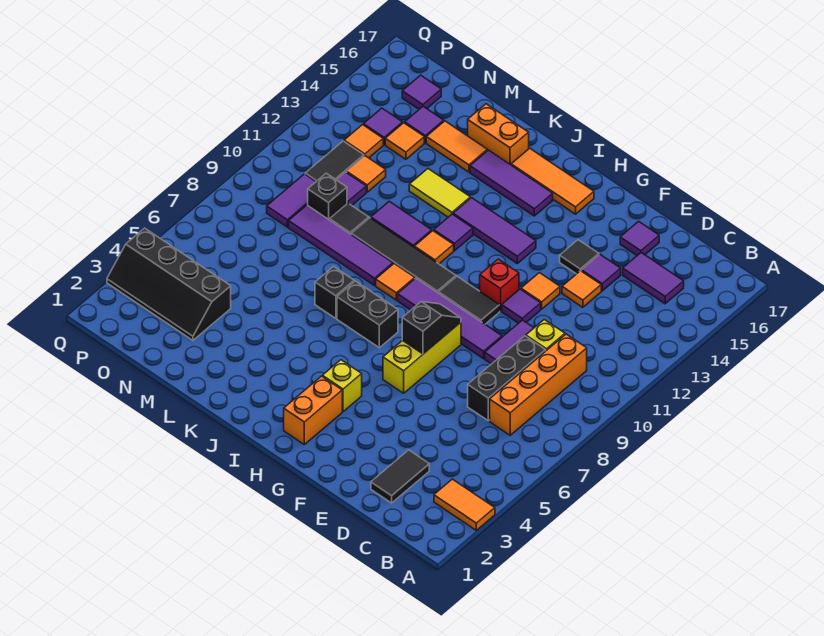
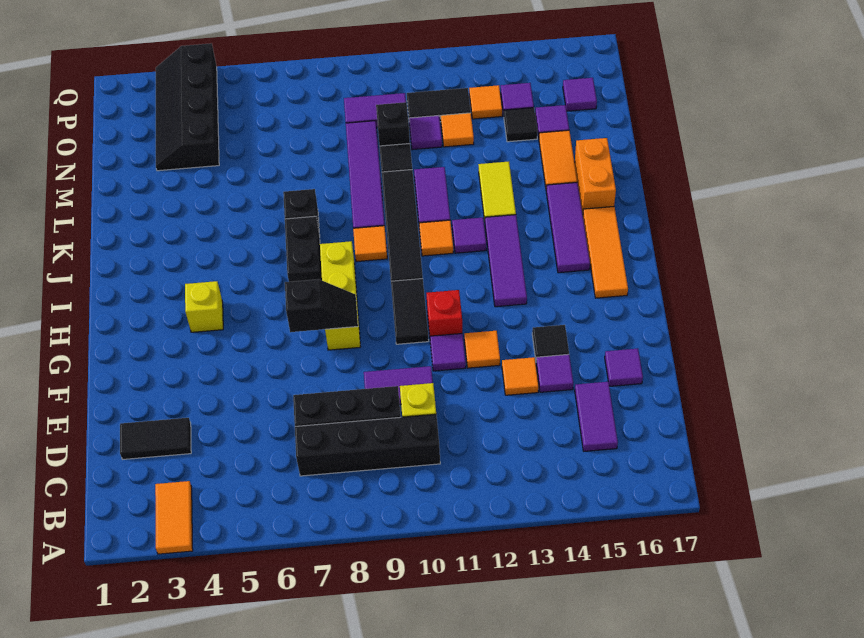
orange 1x4 brick [490,334,587,435] -> black 1x4 brick [295,414,440,476]
purple 1x4 tile [397,278,502,359] -> none
yellow 1x3 brick [383,322,461,393] -> yellow 1x3 brick turned to [320,241,360,350]
orange 1x2 brick [284,376,342,444] -> none
orange 1x1 tile [385,123,424,159] -> black 1x1 tile [504,108,537,142]

